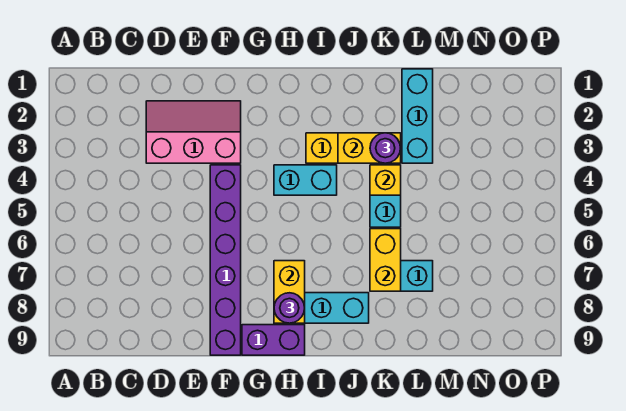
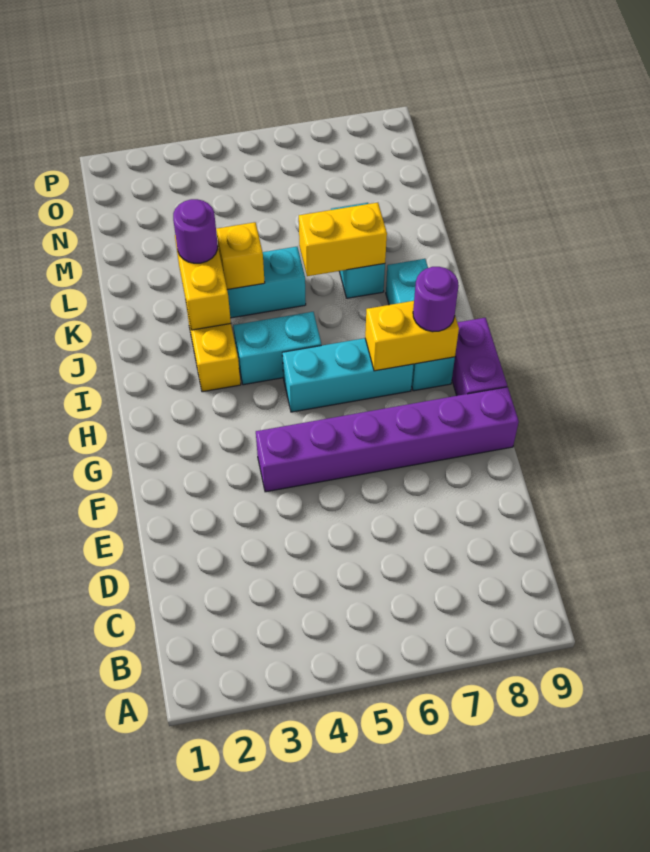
pink 2x3 slope [146,101,241,163] -> none
cyan 1x2 brick [274,165,337,195] -> cyan 1x2 brick turned to [233,312,321,385]
cyan 1x3 brick [402,69,433,163] -> cyan 1x3 brick moved to [282,338,414,412]

